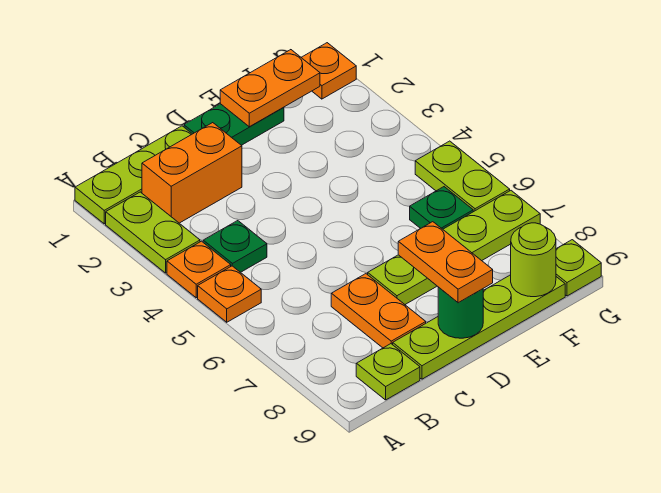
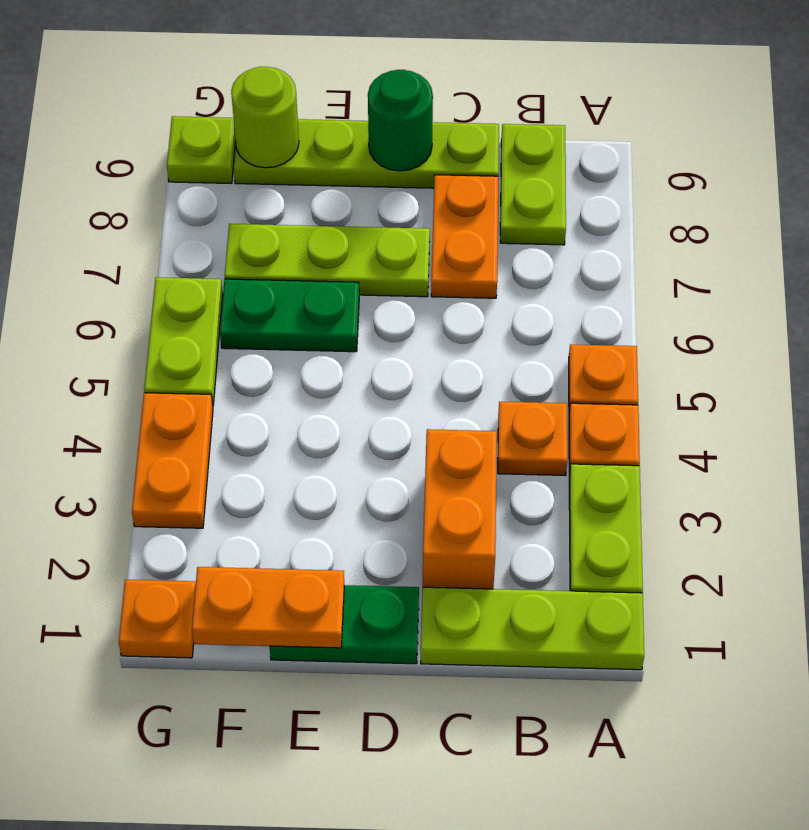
orange 1x2 brick [142,123,242,223] -> orange 1x2 brick turned to [423,429,497,589]
green 1x1 plate [203,221,267,272] -> orange 1x1 plate [498,402,567,476]
lime 1x1 plate [356,344,420,400] -> lime 1x2 plate [500,124,566,245]
lime 1x4 plate [368,191,540,304] -> lime 1x3 plate [225,224,430,297]
orange 1x2 plate [398,222,493,303] -> orange 1x2 plate moved to [132,393,213,528]
green 1x1 plate [410,187,473,229] -> green 1x2 plate [220,279,359,352]

